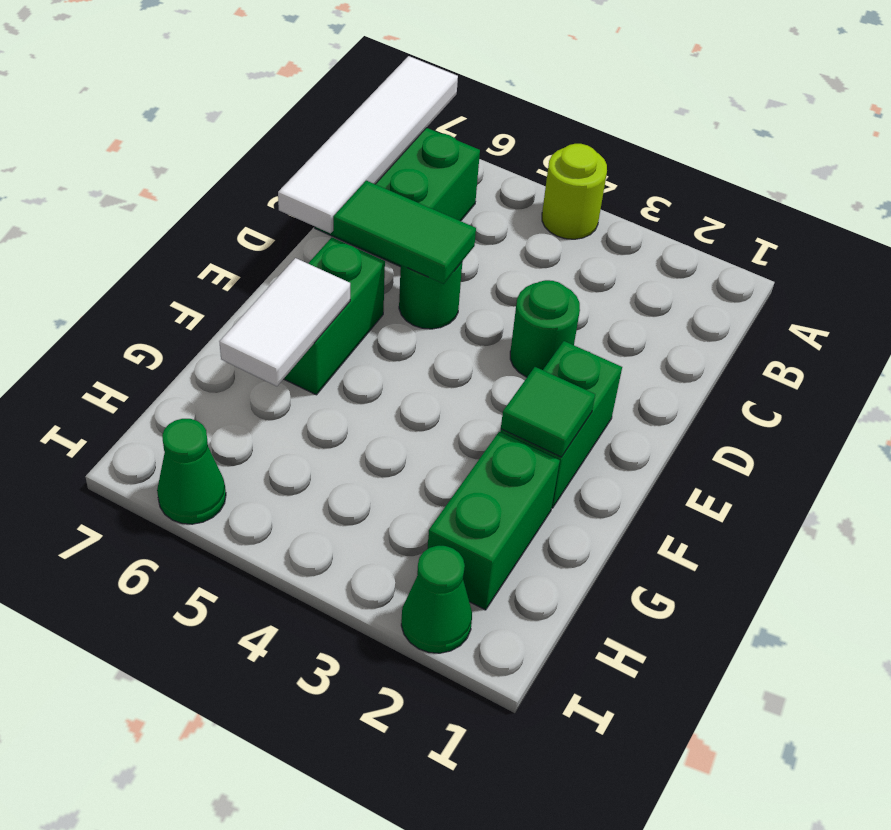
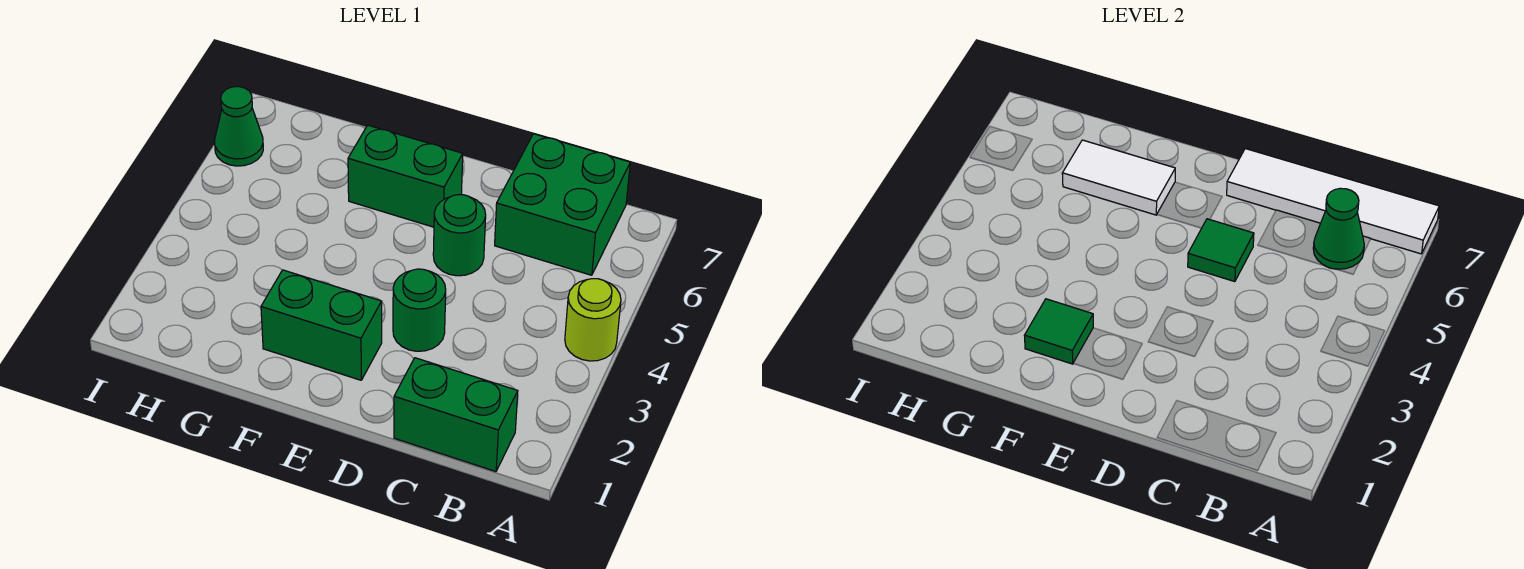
green 1x2 tile [333,181,476,284] -> green 1x1 tile [1188,219,1254,282]
green 1x2 brick [427,432,560,610] -> green 1x2 brick moved to [394,358,518,472]
green 1x1 cone [401,546,472,653] -> green 1x1 cone moved to [1313,188,1364,269]

